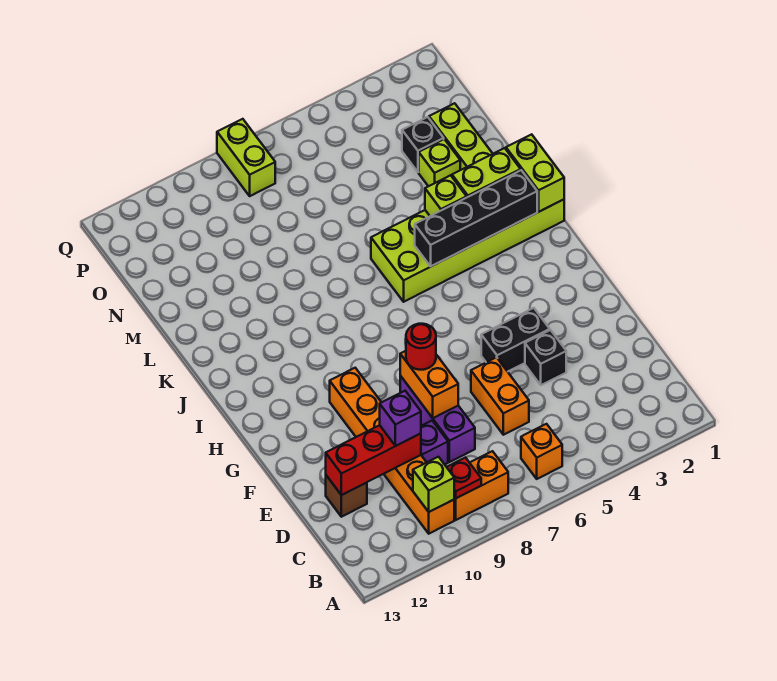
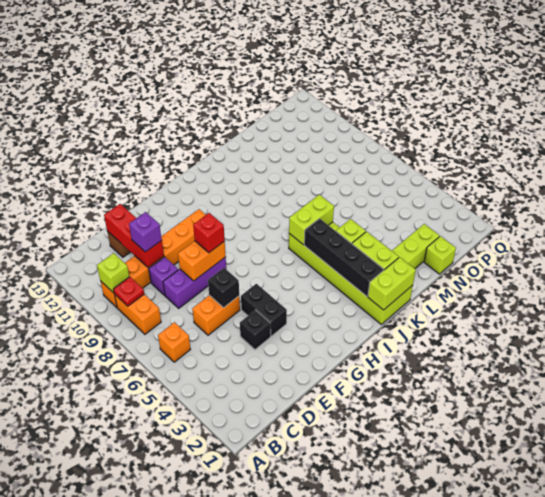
red 1x1 round brick [406,324,436,370] -> red 1x1 brick [193,213,225,253]
lime 1x1 brick [419,139,460,186] -> lime 1x1 brick moved to [424,236,456,274]
black 1x1 brick [402,117,444,172] -> black 1x1 brick moved to [208,268,239,307]
lime 1x2 brick [217,119,275,196] -> lime 1x2 brick moved to [289,195,334,245]

